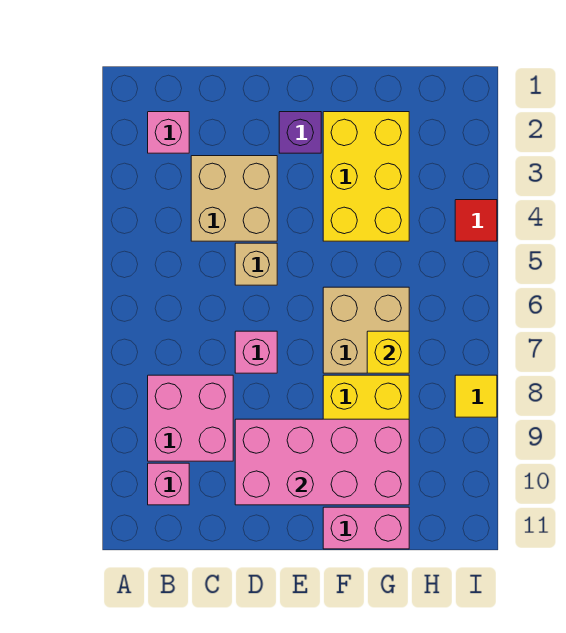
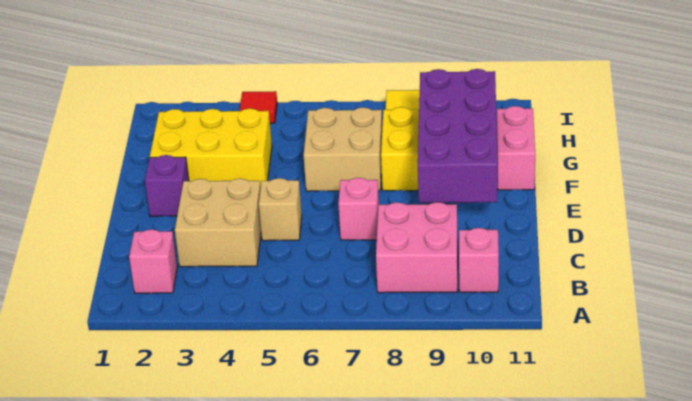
pink 2x4 brick [235,419,409,505] -> purple 2x4 brick [418,69,498,203]
yellow 1x1 brick [367,331,409,373] -> none

